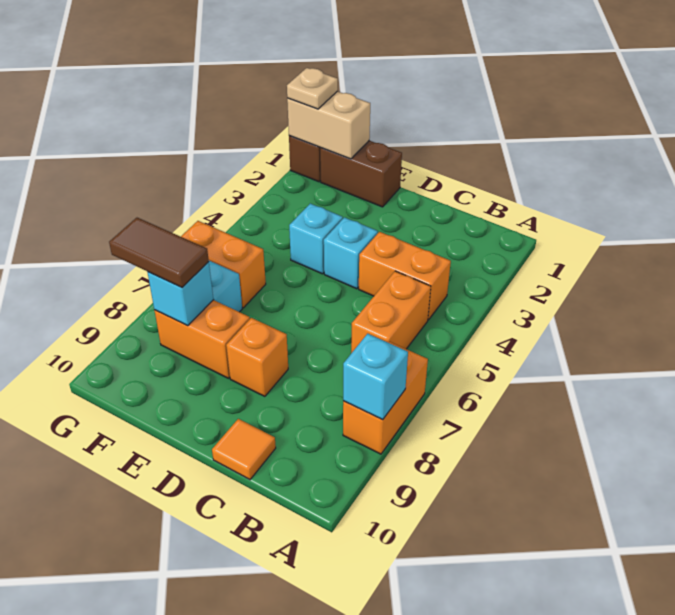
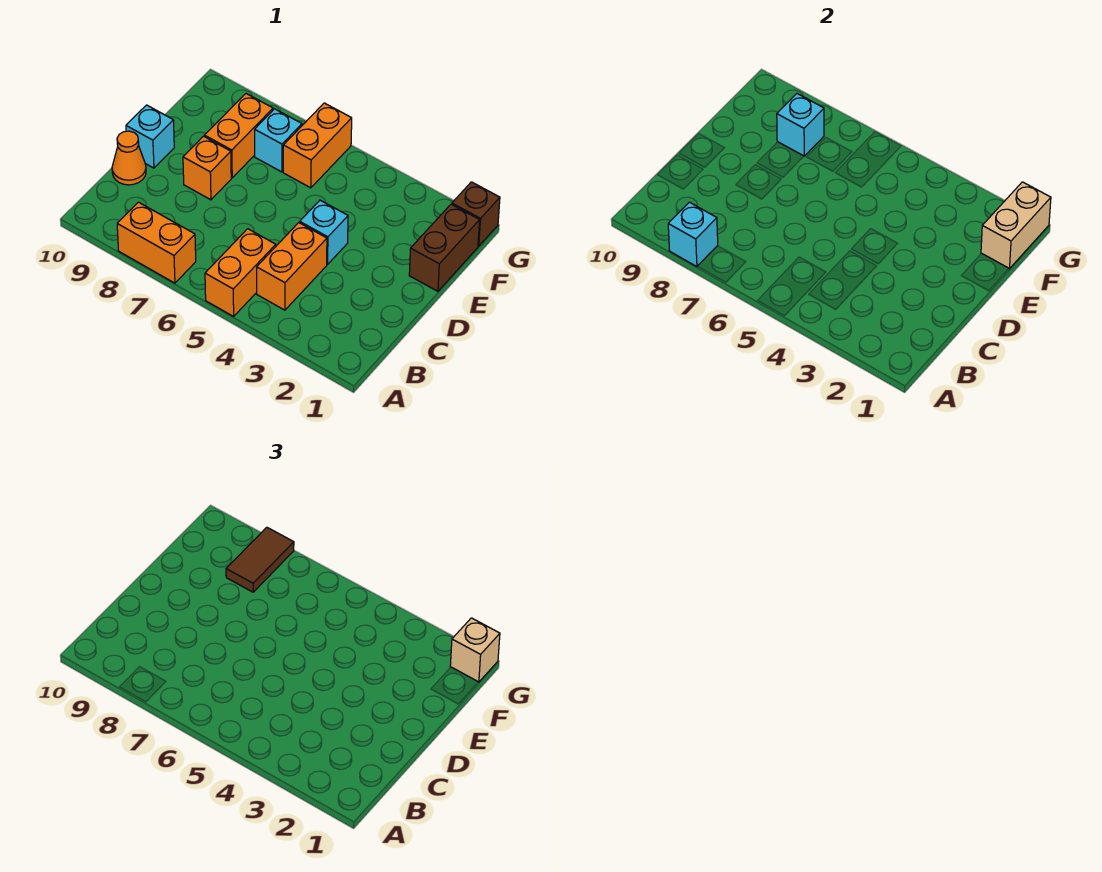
orange 1x2 brick [351,271,431,353] -> orange 1x2 brick turned to [205,229,276,316]
orange 1x1 tile [212,419,276,479] -> orange 1x1 cone [112,131,146,185]
cyan 1x1 brick [289,203,343,274] -> cyan 1x1 brick moved to [126,105,174,168]
tan 1x1 plate [287,68,338,109] -> tan 1x1 brick [450,618,500,682]

